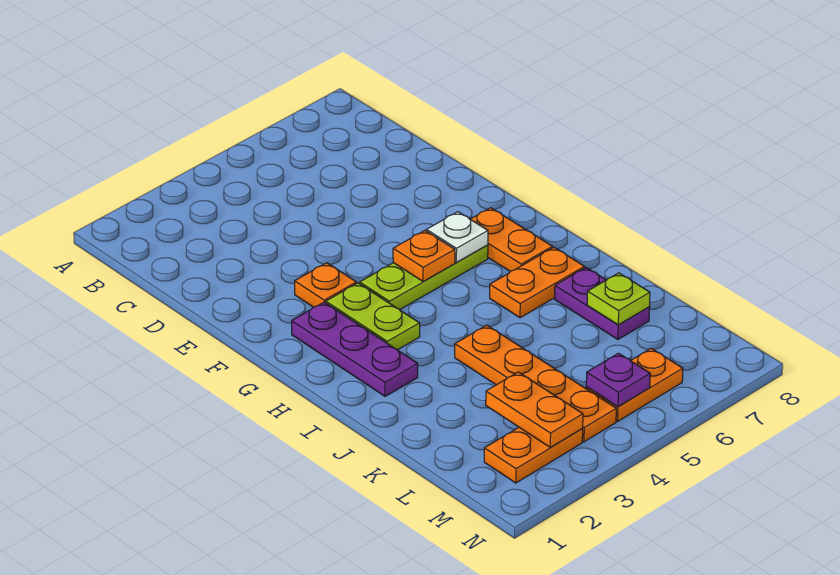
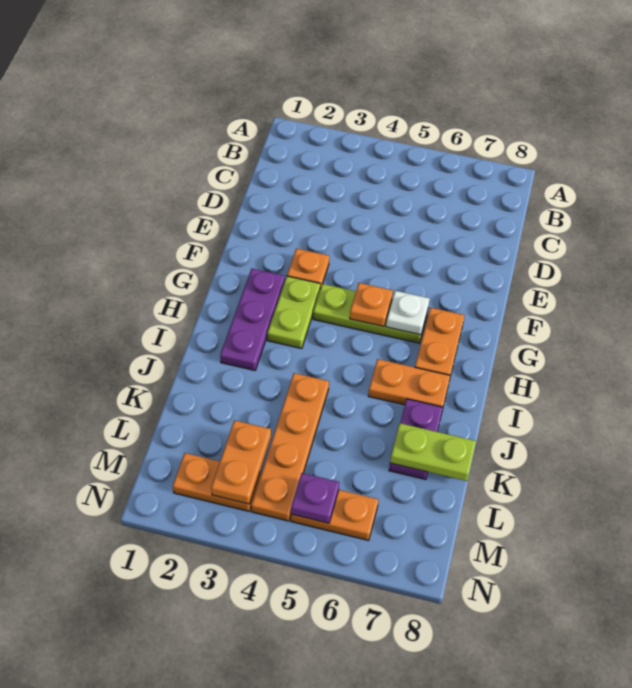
lime 1x1 plate [587,273,650,325] -> lime 1x2 plate [390,423,476,481]

